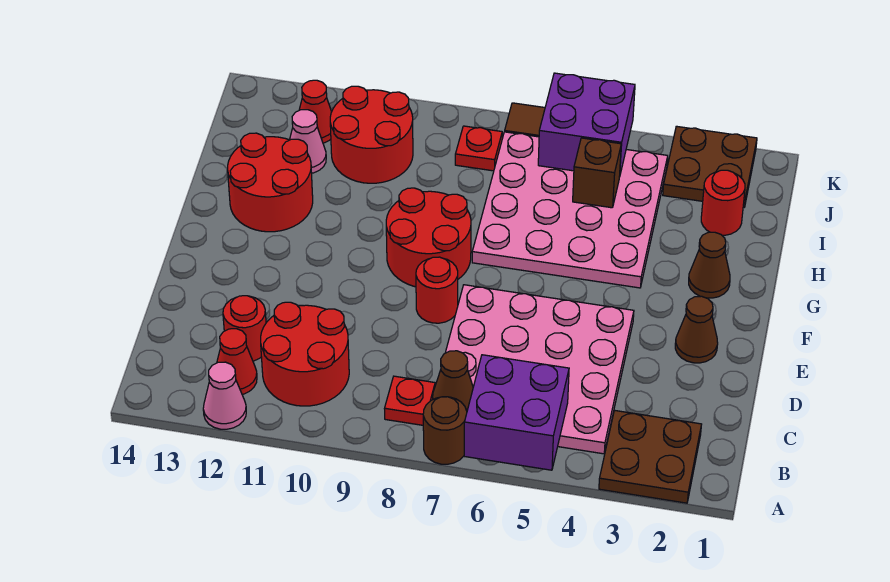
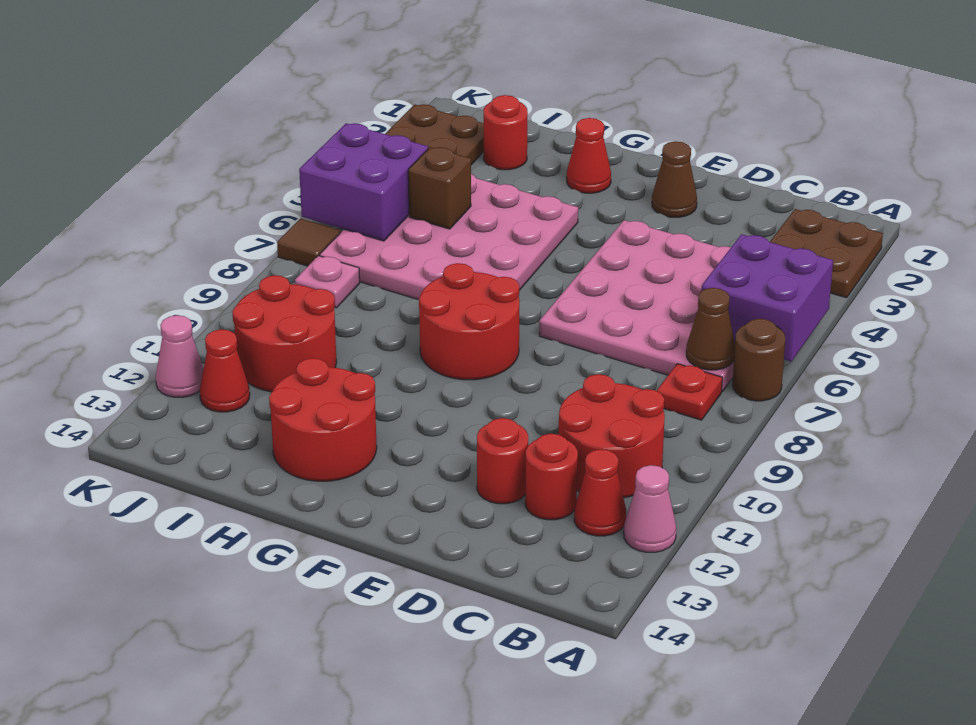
red 1x1 round brick [416,257,458,323] -> red 1x1 round brick moved to [477,418,528,504]
brown 1x1 cone [689,232,730,298] -> red 1x1 cone [567,118,611,193]
pink 1x1 cone [290,110,326,173] -> pink 1x1 cone moved to [156,315,204,397]
red 1x1 plate [455,126,502,171] -> pink 1x1 plate [295,256,360,308]

